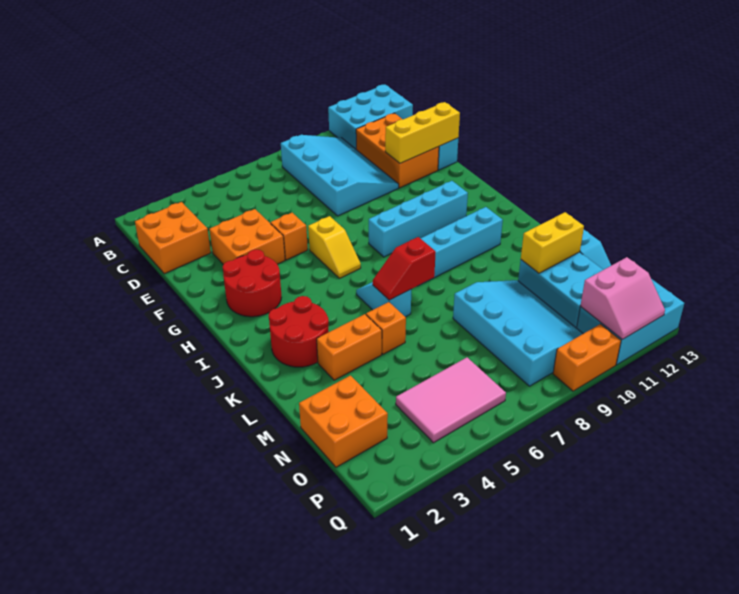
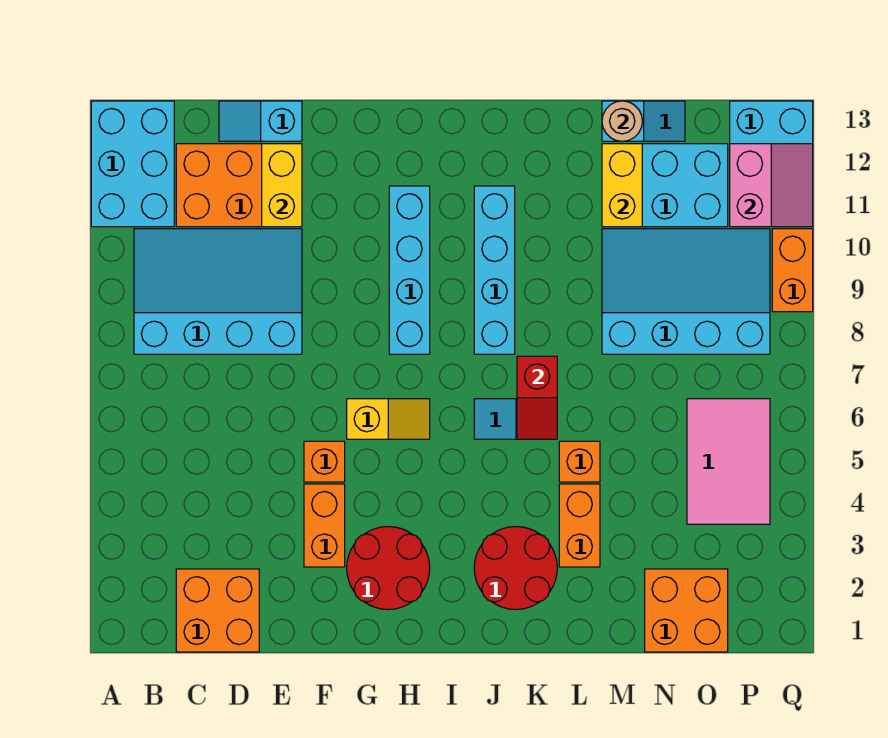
orange 2x2 brick [209,209,285,264] -> orange 1x2 brick [304,484,345,567]
yellow 1x3 brick [385,102,460,163] -> yellow 1x2 brick [262,144,302,227]
none -> tan 1x1 round brick [602,101,642,141]

